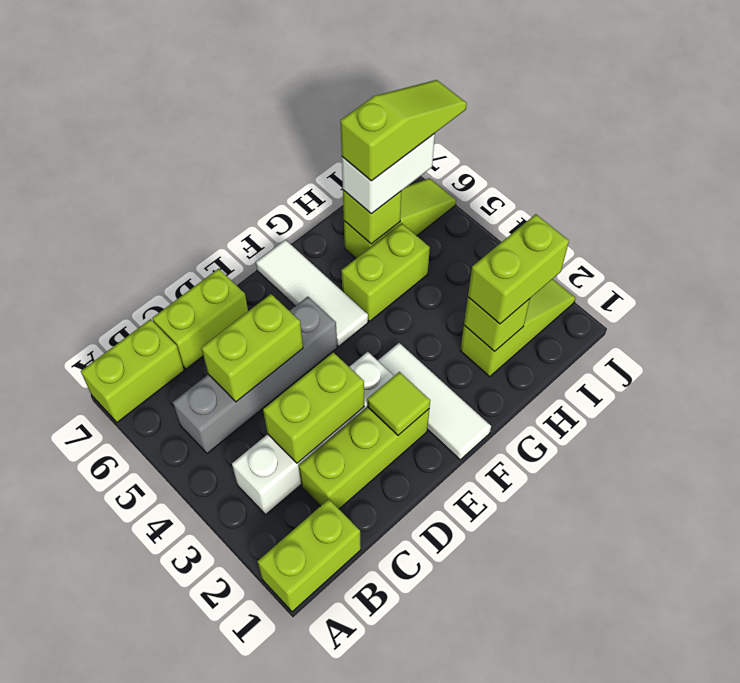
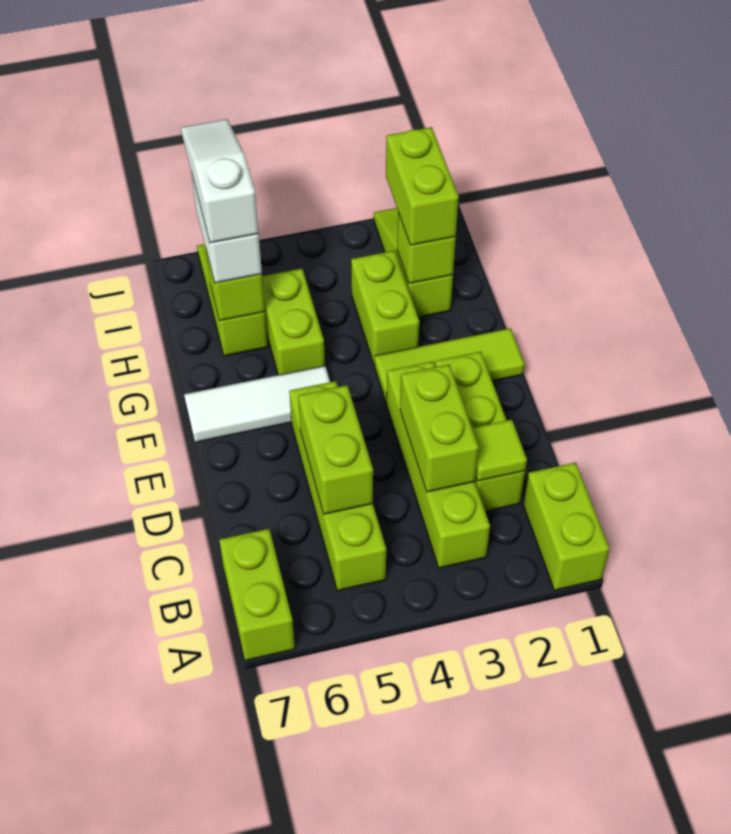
white 1x4 brick [232,352,394,515] -> lime 1x4 brick [387,361,490,568]
grey 1x4 brick [173,297,337,453] -> lime 1x4 brick [289,381,386,591]
lime 1x2 brick [152,269,248,369] -> lime 1x2 brick moved to [351,251,419,365]
lime 1x1 tile [367,372,430,435] -> lime 1x1 tile moved to [472,420,527,481]
white 1x3 tile [378,343,491,460] -> lime 1x3 tile [375,328,525,403]
lime 1x3 slope [340,80,467,181] -> white 1x3 slope [181,119,259,243]

